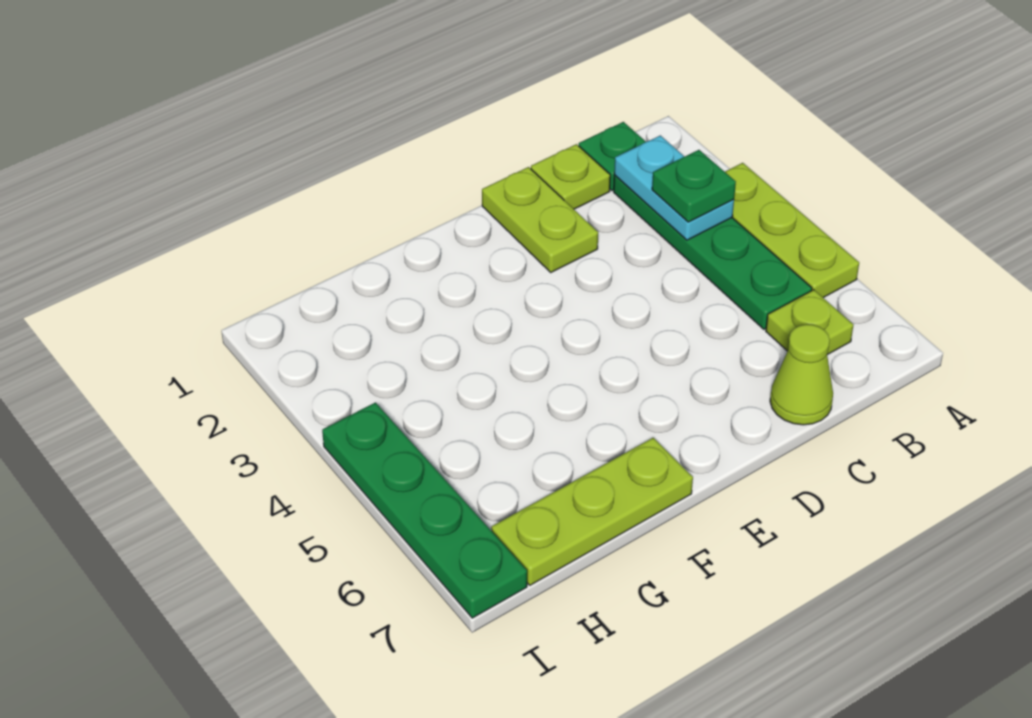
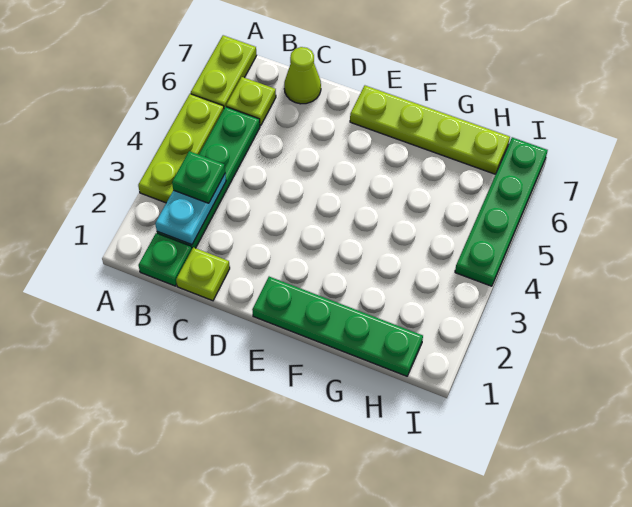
lime 1x2 plate [482,167,598,272] -> lime 1x2 plate moved to [191,35,257,108]
none -> green 1x4 plate [252,277,423,376]
lime 1x3 plate [491,438,693,585] -> lime 1x4 plate [350,86,510,174]

